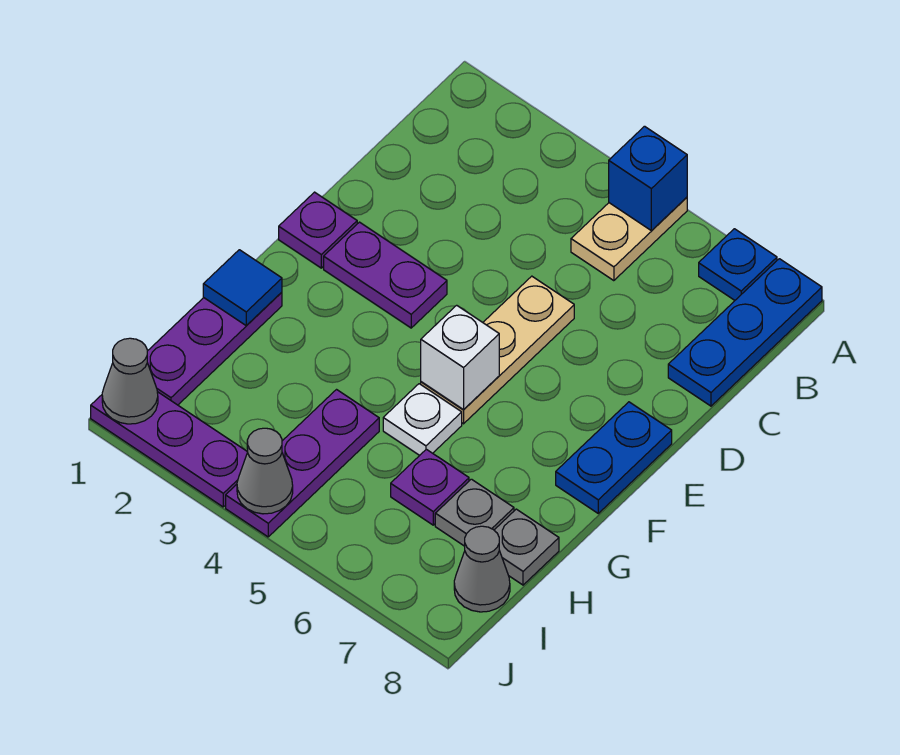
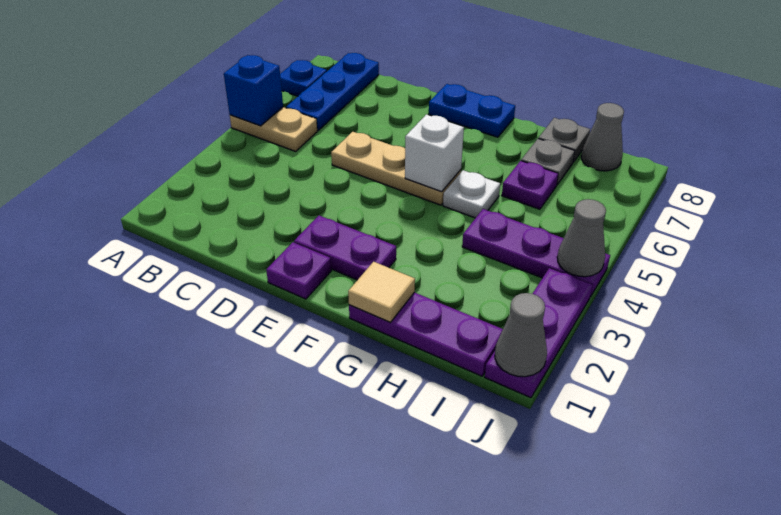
blue 1x3 plate [668,259,822,406] -> blue 1x3 plate turned to [286,53,379,130]
purple 1x2 plate [324,222,447,328] -> purple 1x2 plate turned to [294,216,396,280]
blue 1x1 tile [203,250,282,326] -> tan 1x1 tile [348,262,415,322]

